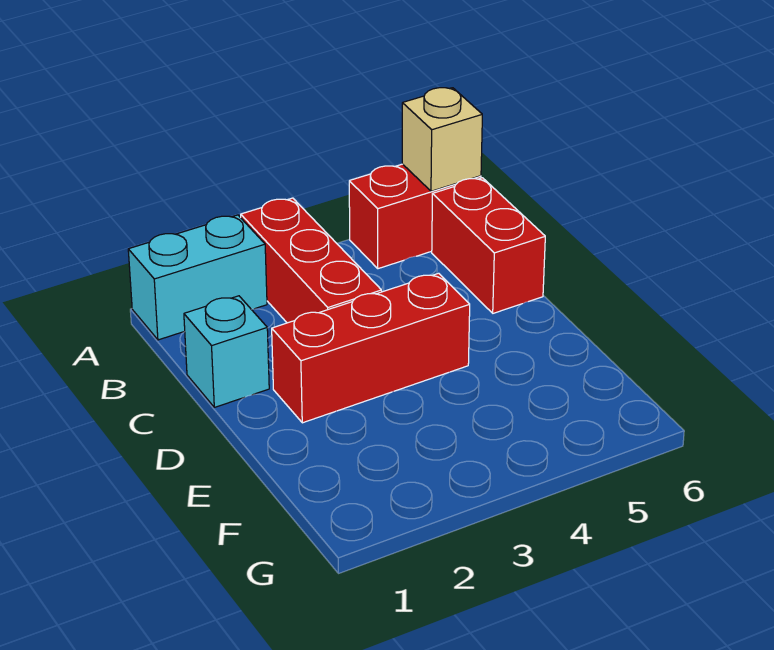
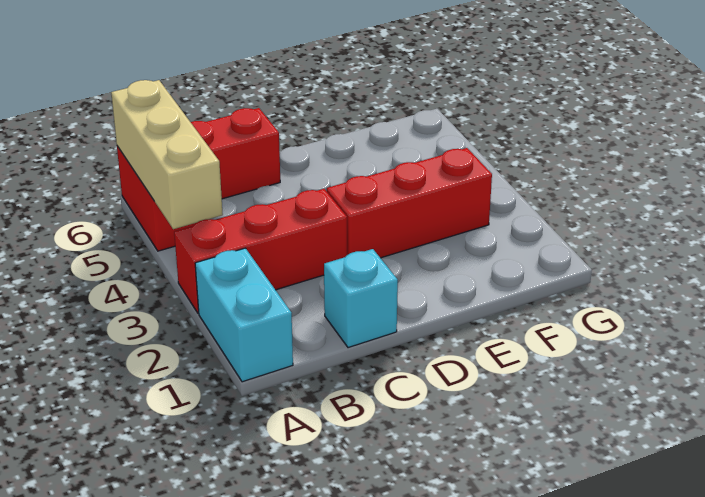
tan 1x1 brick [402,88,482,191] -> tan 1x3 brick [111,80,223,229]
red 1x3 brick [272,273,470,423] -> red 1x3 brick turned to [327,148,492,258]

